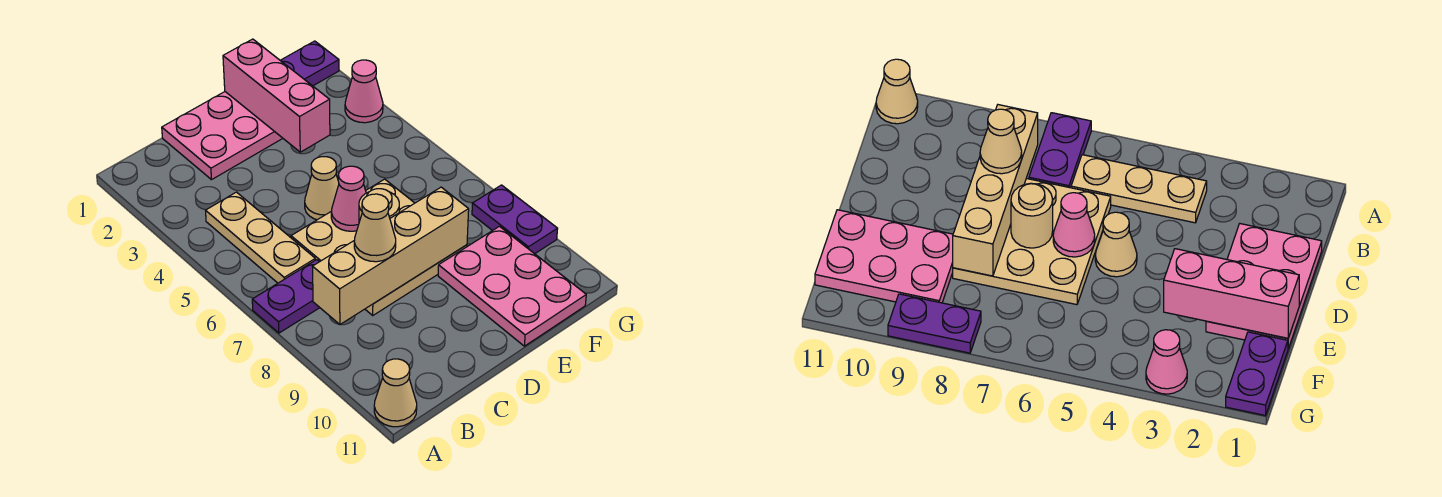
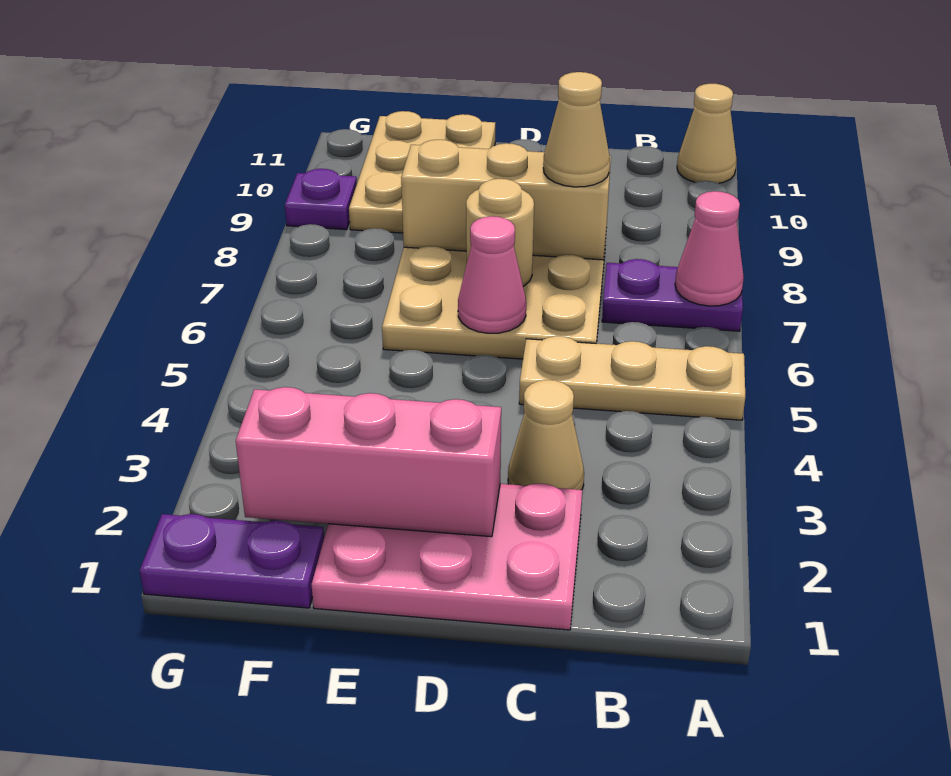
tan 1x3 plate [206,192,315,283] -> tan 1x3 plate turned to [519,336,745,420]
tan 1x4 brick [312,187,469,325] -> tan 1x3 brick [401,140,611,260]
tan 1x1 cone [305,157,339,220] -> tan 1x1 cone moved to [508,380,584,490]
pink 1x3 brick [223,39,330,152] -> pink 1x3 brick turned to [236,387,501,537]
pink 2x3 plate [438,226,586,346] -> tan 2x3 plate [349,111,495,233]
pink 1x1 cone [345,60,383,123] -> pink 1x1 cone moved to [675,191,744,306]
purple 1x2 plate [472,185,558,254] -> purple 1x1 plate [285,169,357,230]

